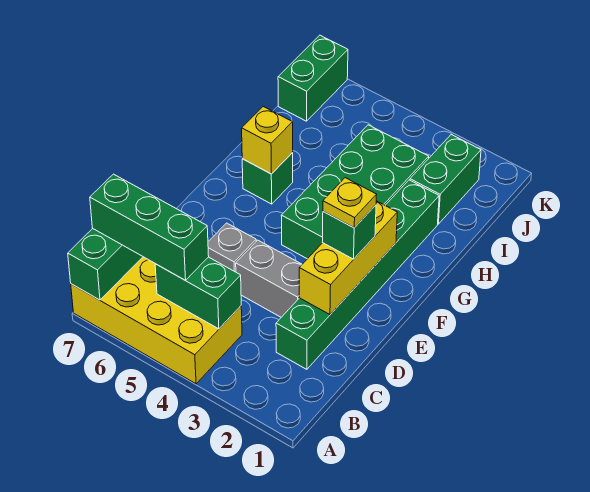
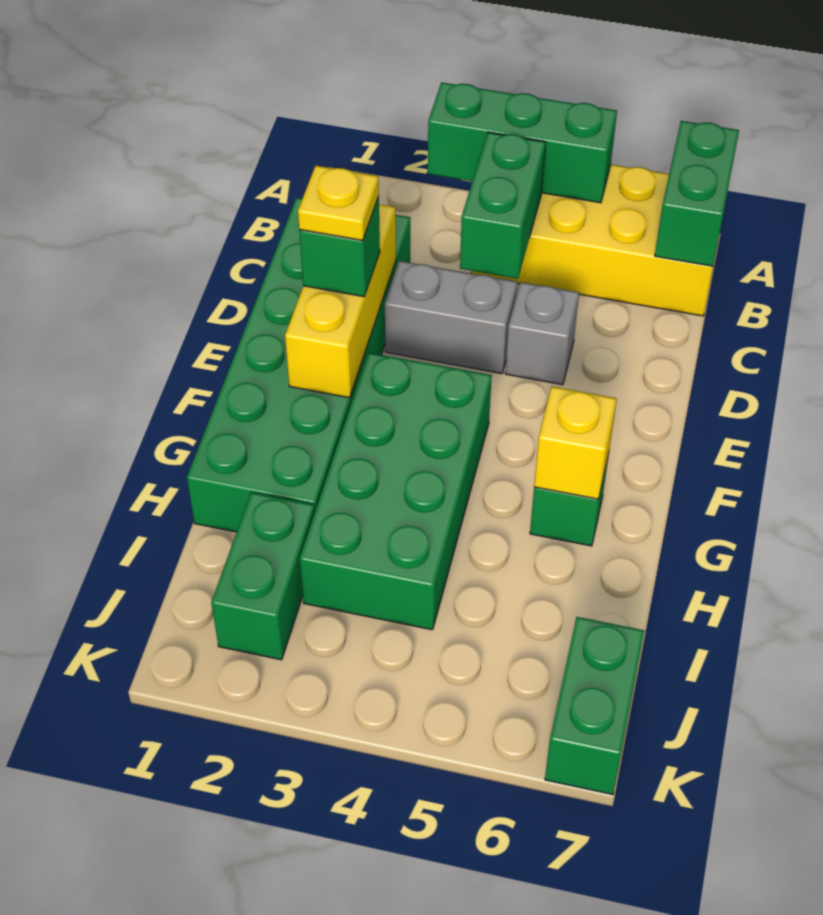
green 1x2 brick [155,257,241,329] -> green 1x2 brick turned to [460,132,545,279]
green 1x3 brick [90,174,209,280] -> green 1x3 brick moved to [428,82,617,203]
green 1x6 brick [276,180,439,369] -> green 2x6 brick [187,198,410,532]

